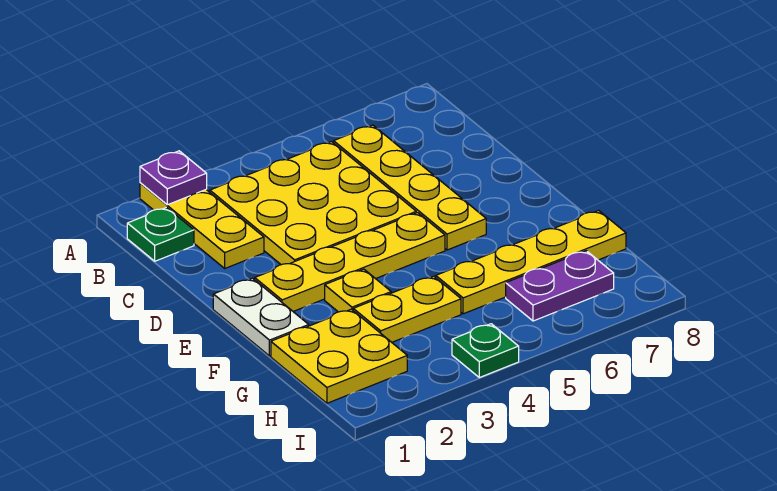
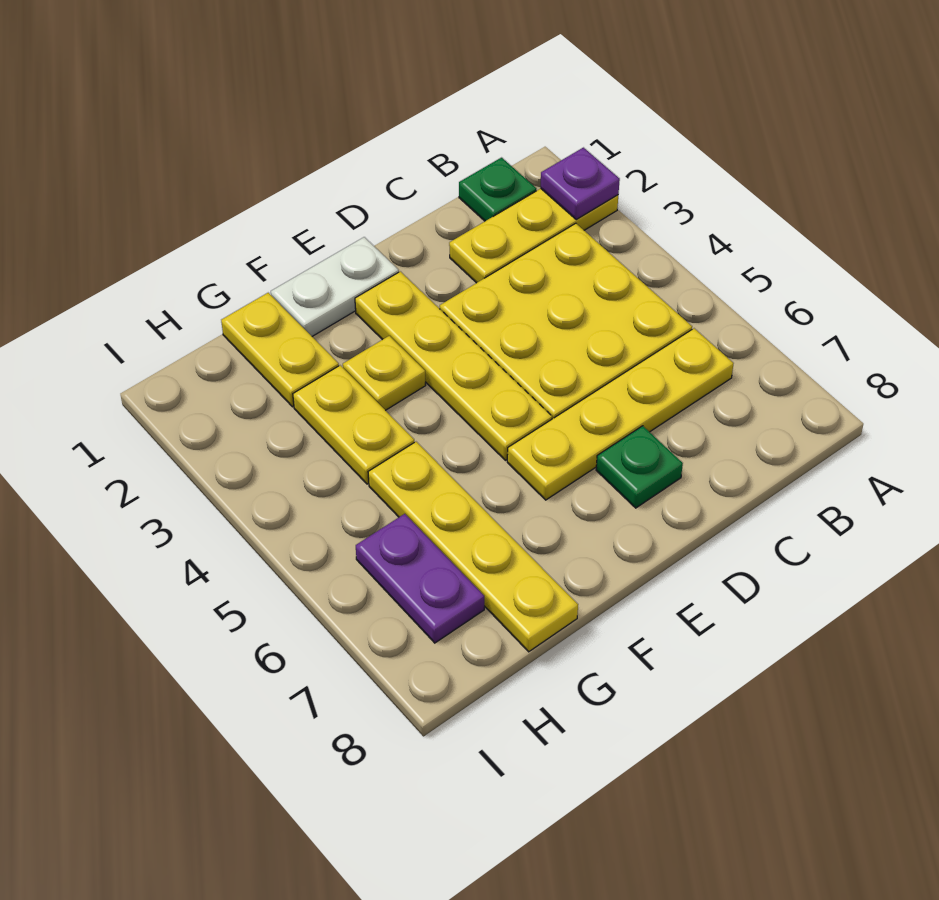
yellow 2x2 plate [271,309,407,403] -> yellow 1x2 plate [221,293,339,407]
green 1x1 plate [452,324,519,378] -> green 1x1 plate moved to [596,426,683,508]

